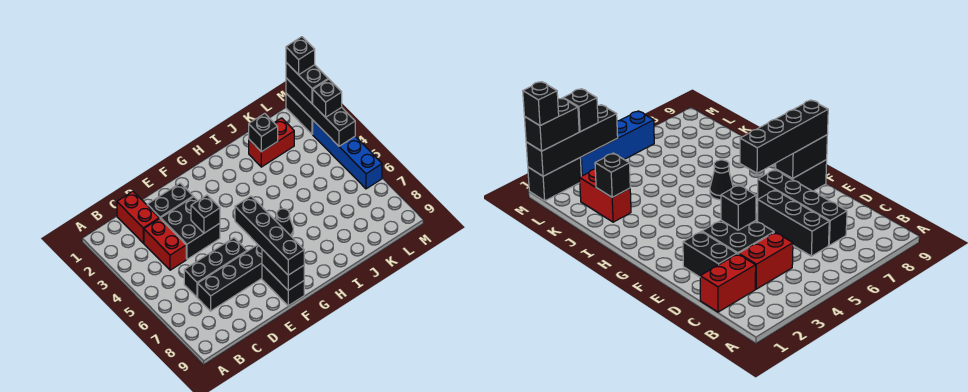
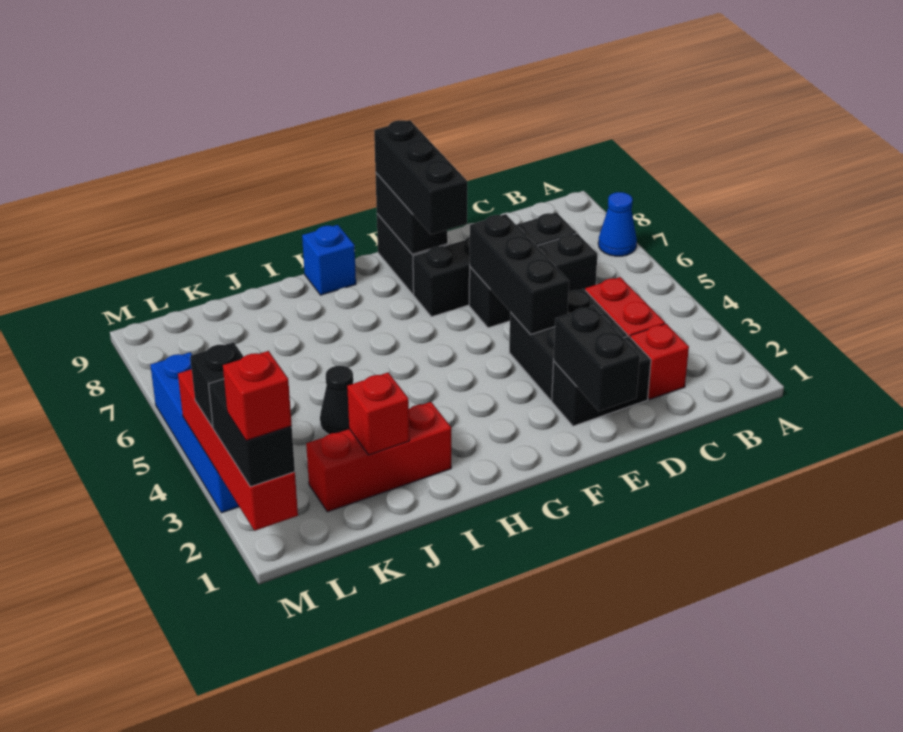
none -> blue 1x1 cone [598,192,637,256]
red 1x2 brick [117,191,159,243] -> red 1x1 brick [630,324,689,399]
black 1x1 brick [191,195,220,233] -> black 1x3 brick [470,214,569,334]
black 1x4 brick [235,196,304,275] -> black 1x3 brick [374,120,467,234]
black 1x1 cone [275,209,293,237] -> black 1x1 cone moved to [320,366,353,434]
none -> blue 1x1 brick [302,225,356,295]
red 1x2 brick [249,118,294,167] -> red 1x3 brick [306,402,451,512]
black 1x1 brick [249,113,278,152] -> red 1x1 brick [347,373,409,455]
black 1x2 brick [286,93,313,134] -> black 1x2 brick moved to [554,306,640,411]
black 1x4 brick [286,78,355,146] -> red 1x4 brick [178,369,298,531]
black 1x1 brick [286,37,315,75] -> red 1x1 brick [223,351,292,441]

